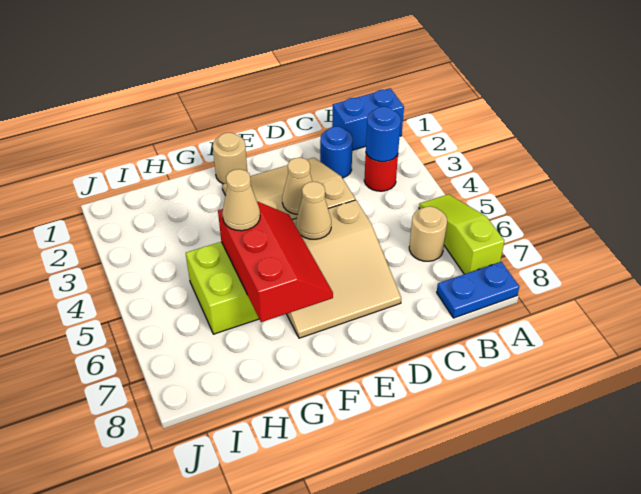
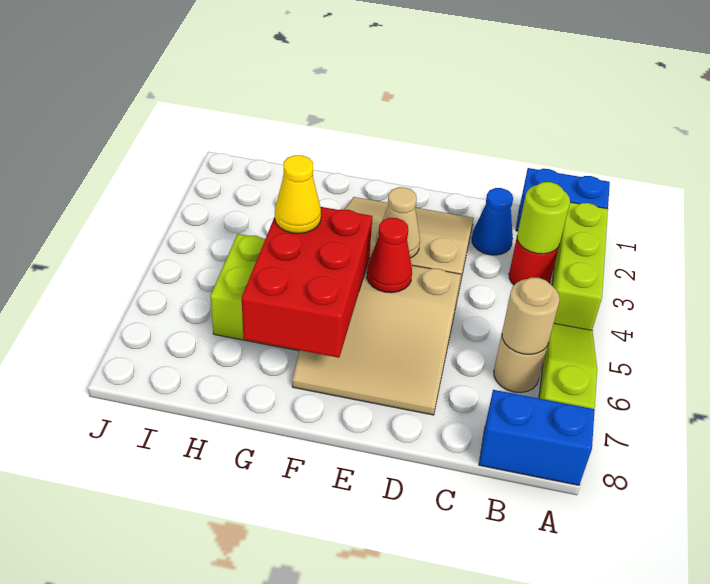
none -> lime 1x3 brick [552,202,608,330]
blue 1x2 plate [437,262,519,318] -> blue 1x2 brick [479,390,595,485]
blue 1x1 round brick [366,107,401,162] -> lime 1x1 round brick [517,182,570,254]
blue 1x1 round brick [320,127,353,178] -> blue 1x1 cone [472,188,513,255]
tan 1x1 cone [296,182,331,239] -> red 1x1 cone [367,218,412,293]
tan 1x1 round brick [213,133,247,184] -> tan 1x1 round brick moved to [502,278,560,355]
red 2x3 slope [218,201,333,322] -> red 2x3 brick [242,207,372,358]
tan 1x1 cone [222,169,260,231] -> yellow 1x1 cone [275,155,321,234]

